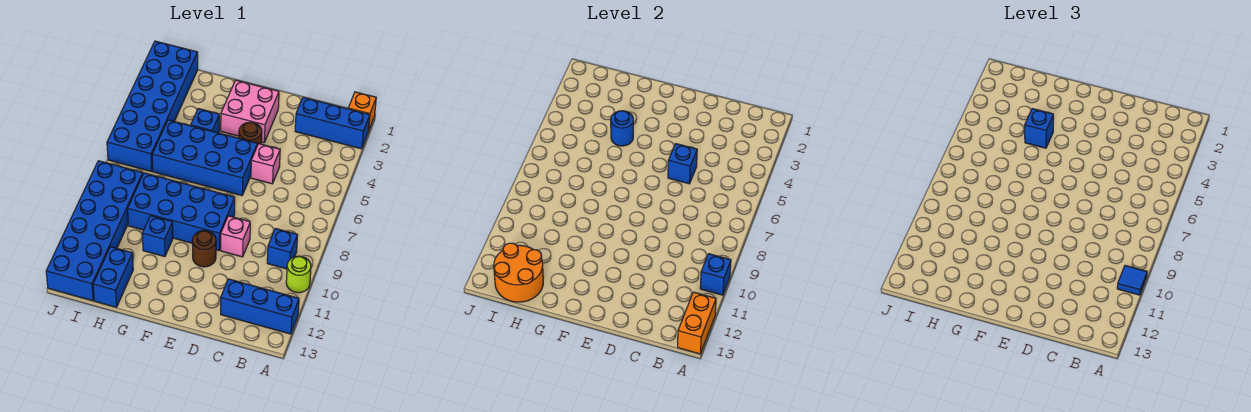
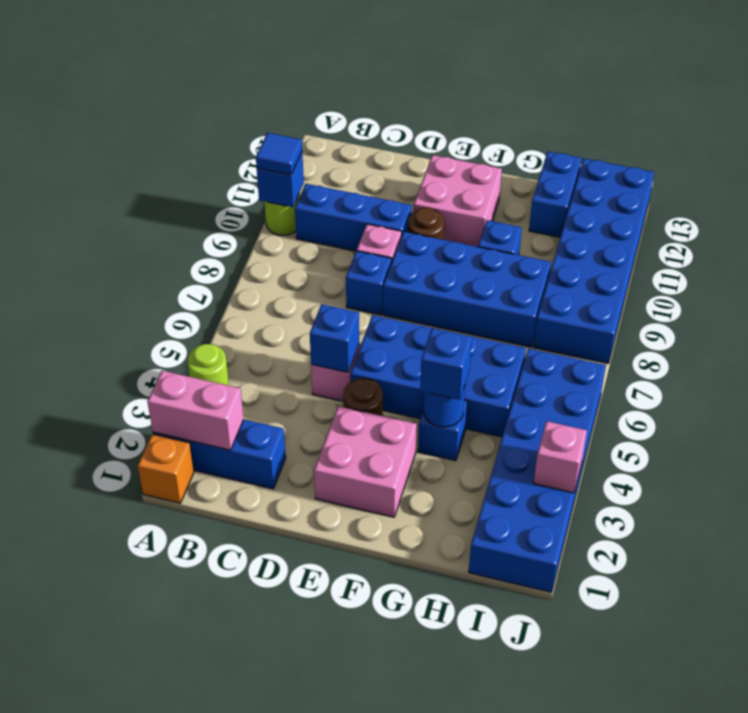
none -> pink 1x2 brick [147,371,244,450]
none -> lime 1x1 round brick [187,344,229,386]
blue 1x3 brick [221,279,299,334] -> blue 1x3 brick moved to [295,184,412,251]
orange 1x2 brick [678,292,716,354] -> none
blue 1x1 brick [267,228,298,269] -> blue 1x1 brick moved to [346,251,392,315]
none -> pink 2x2 brick [414,155,502,247]
orange 2x2 round brick [494,243,543,302] -> none
none -> pink 1x1 brick [534,421,587,493]

